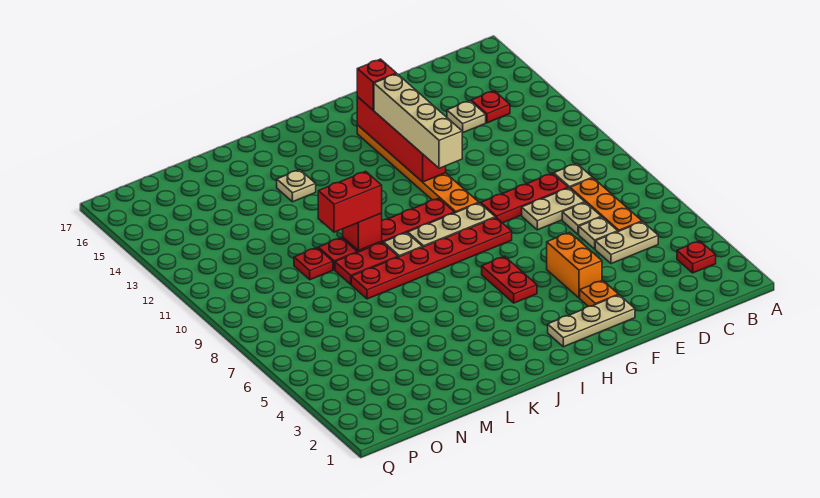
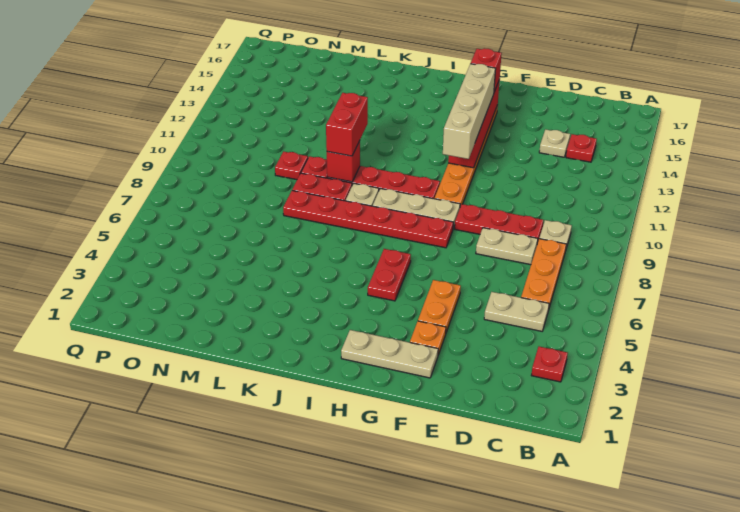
tan 1x1 plate [579,217,618,249] -> none
tan 1x1 plate [562,202,601,235] -> none
orange 1x2 brick [547,233,602,298] -> orange 1x2 plate [418,280,461,332]
red 1x2 brick [318,171,382,232] -> red 1x2 brick turned to [326,93,368,156]
tan 1x1 plate [277,170,316,202] -> none

